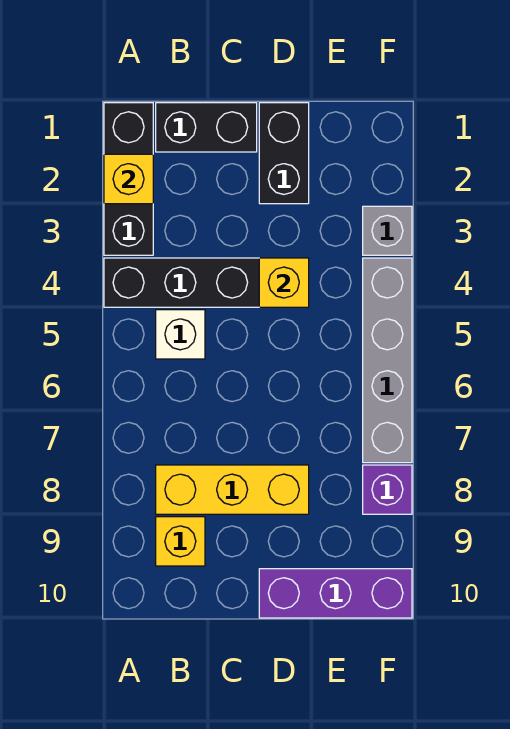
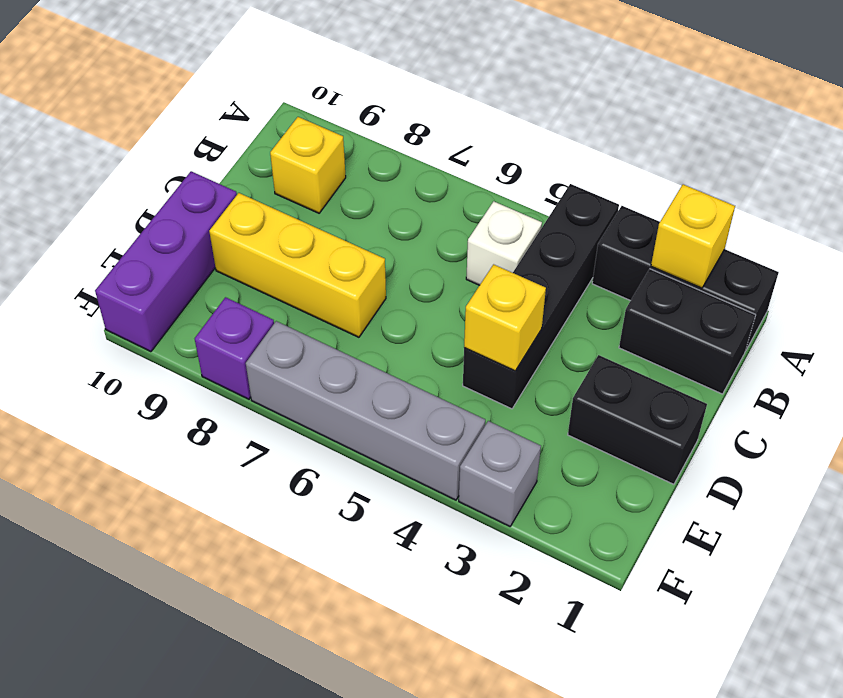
black 1x2 brick [156,103,257,152] -> black 1x2 brick turned to [619,269,755,394]
yellow 1x3 brick [156,465,309,514] -> yellow 1x3 brick turned to [209,193,386,337]

